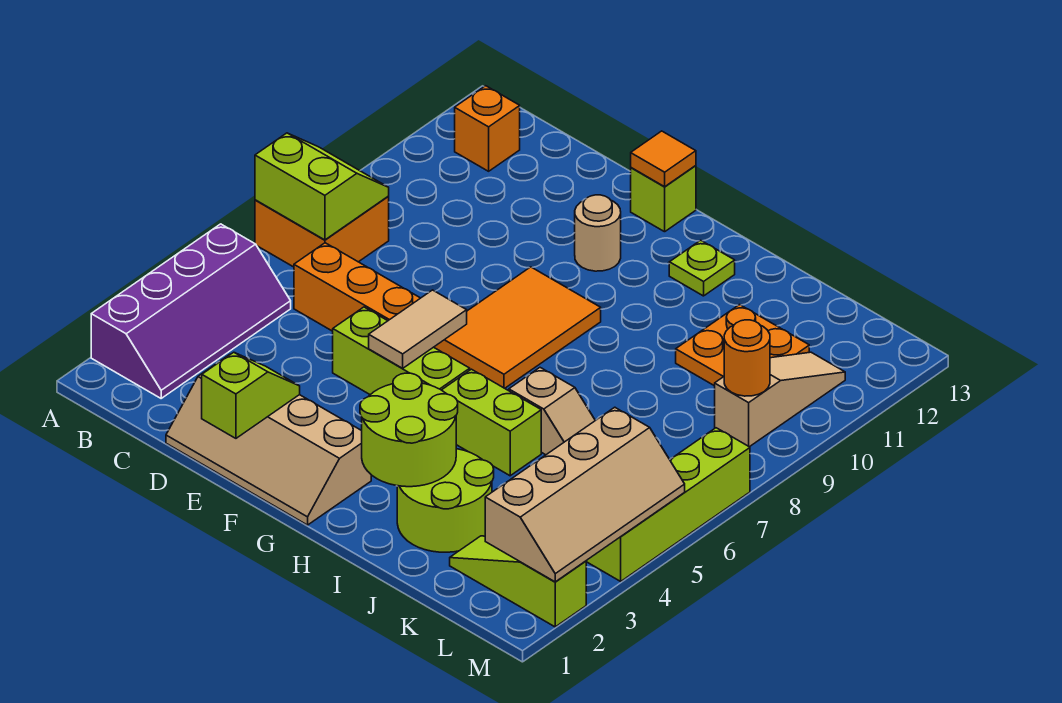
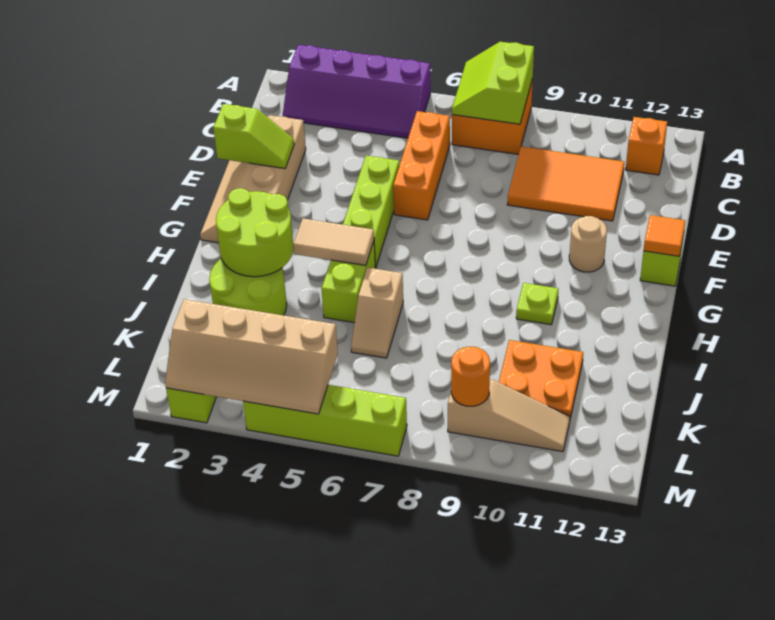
lime 2x2 slope [255,133,389,240] -> lime 2x2 slope turned to [452,42,534,124]
tan 1x2 tile [369,290,467,368] -> tan 1x2 tile moved to [293,219,374,265]
orange 2x3 tile [434,267,601,388] -> orange 2x3 tile moved to [507,146,624,221]
lime 1x1 plate [669,240,735,296] -> lime 1x1 plate moved to [516,283,558,325]

